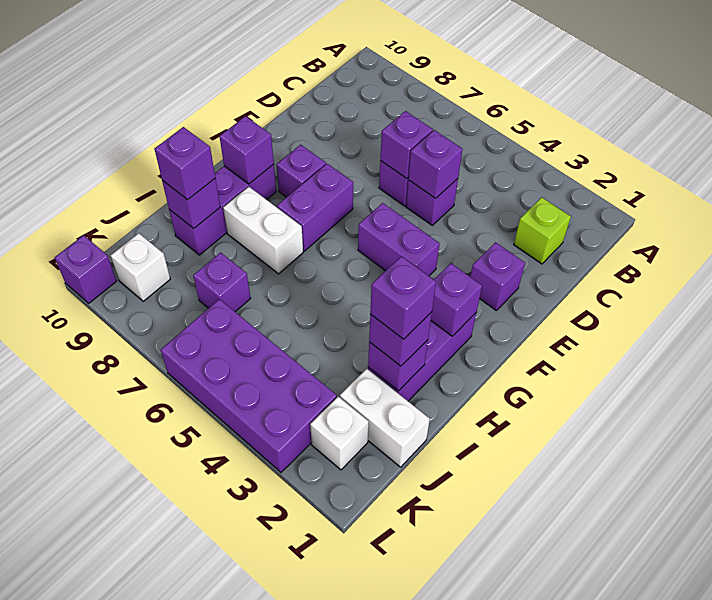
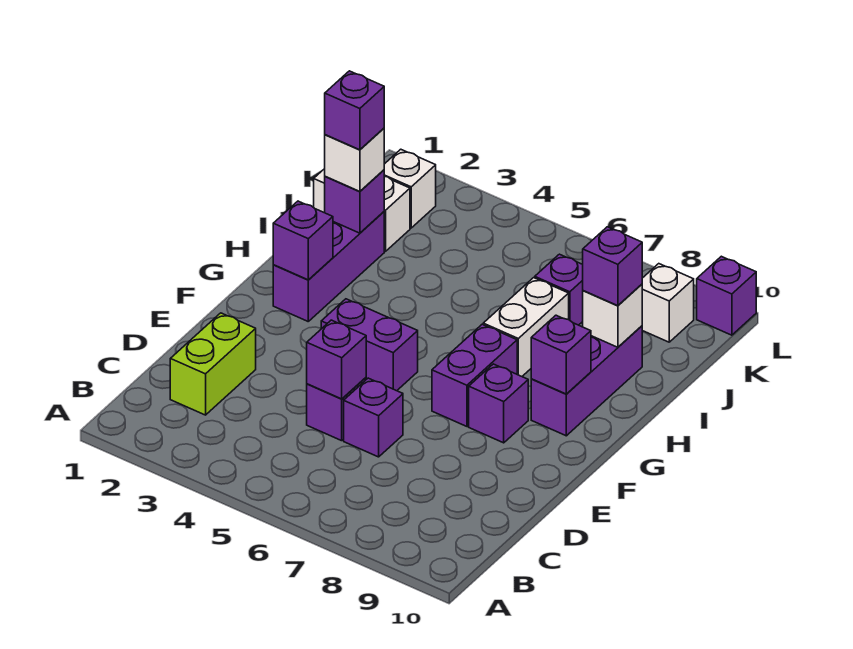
lime 1x1 brick [514,197,571,264] -> lime 1x2 brick [170,313,256,415]
purple 1x1 brick [380,111,433,179] -> none
purple 1x1 brick [470,242,525,310] -> none
white 1x2 brick [223,187,303,274] -> white 1x2 brick turned to [483,278,569,376]
purple 1x1 brick [369,312,432,366] -> white 1x1 brick [325,128,384,191]
purple 1x1 brick [162,179,220,228] -> white 1x1 brick [583,284,642,347]
purple 2x4 brick [161,299,337,472] -> none

